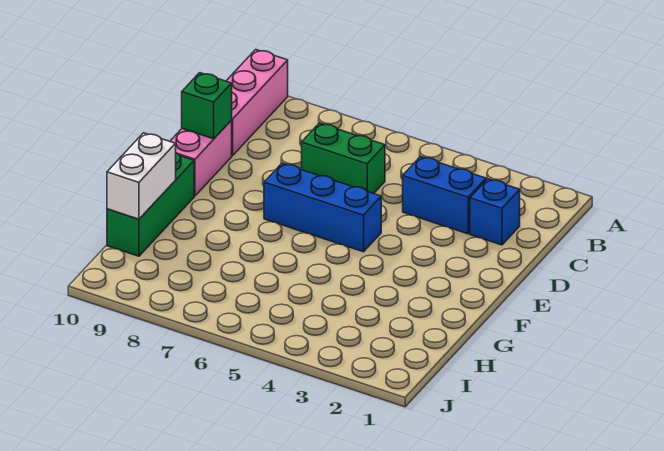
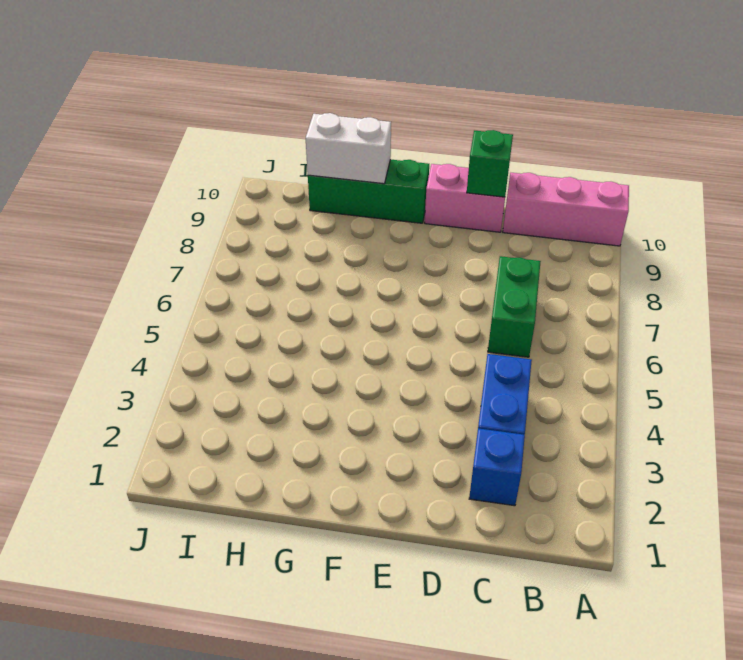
blue 1x3 brick [264,163,381,252] -> none

